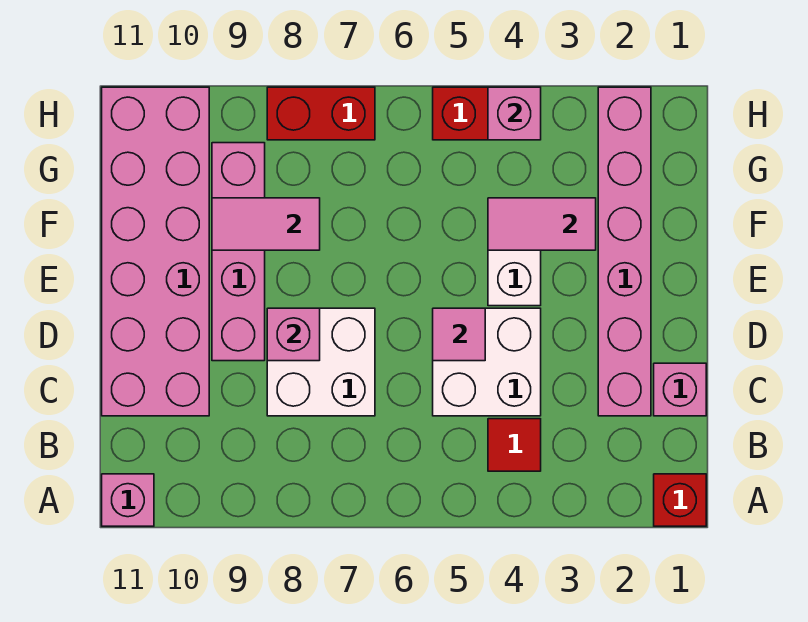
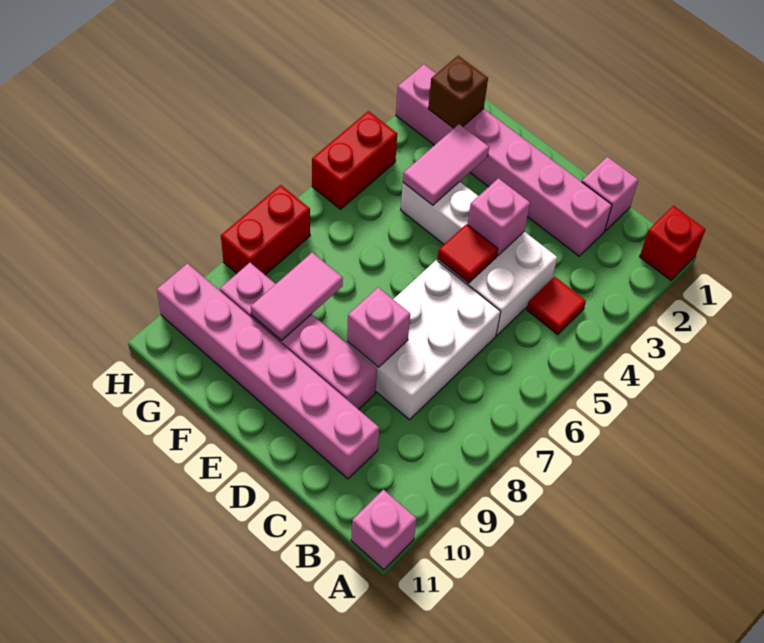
white 2x2 brick [267,308,375,416] -> white 2x3 brick [347,260,501,420]
pink 2x6 brick [102,87,209,416] -> pink 1x6 brick [157,263,379,479]
pink 1x1 tile [433,308,485,361] -> red 1x1 tile [438,224,498,283]
none -> brown 1x1 brick [428,56,488,128]
pink 1x1 brick [488,87,541,140] -> pink 1x1 brick moved to [468,178,530,256]

